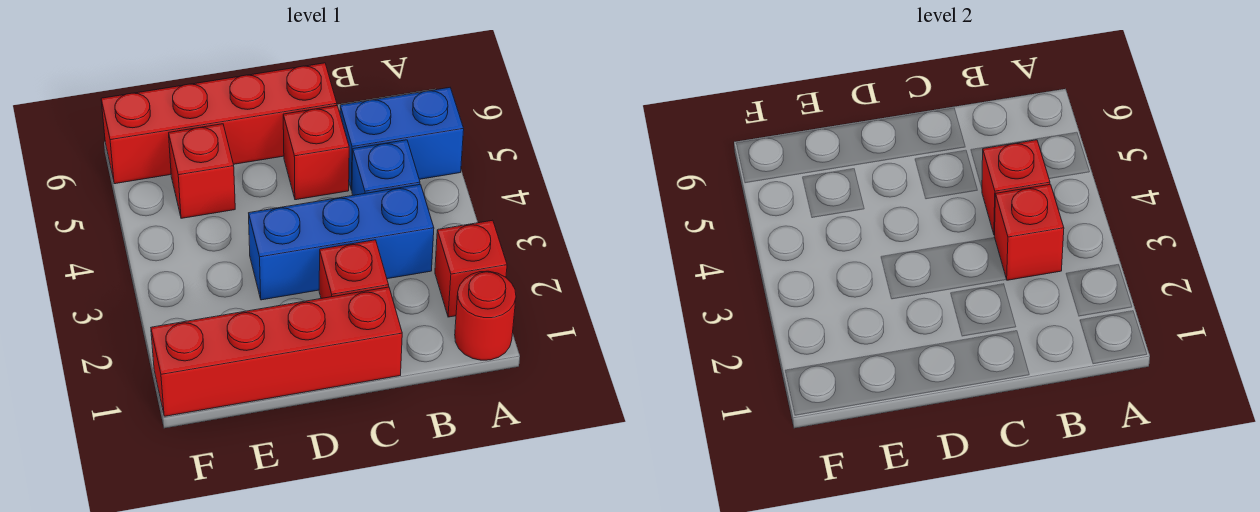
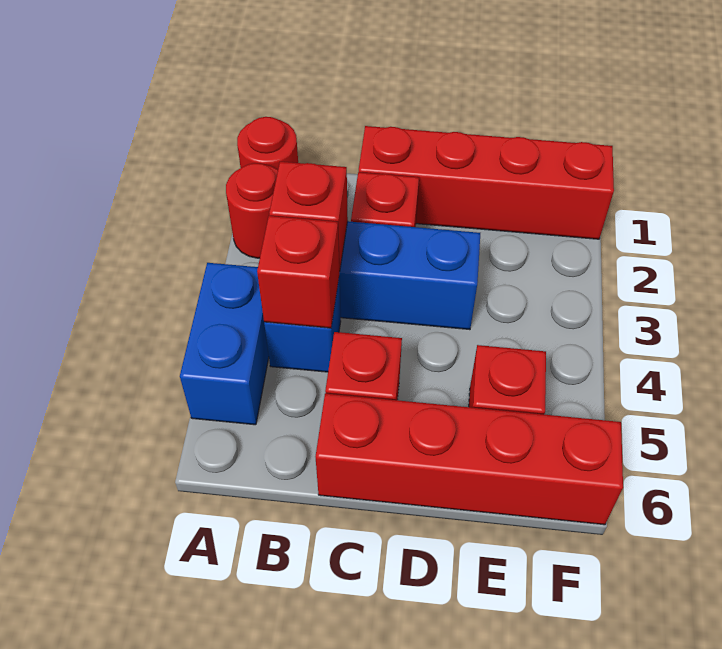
red 1x1 brick [435,220,507,317] -> red 1x1 round brick [226,163,278,258]
blue 1x2 brick [340,88,464,190] -> blue 1x2 brick turned to [180,263,269,425]

